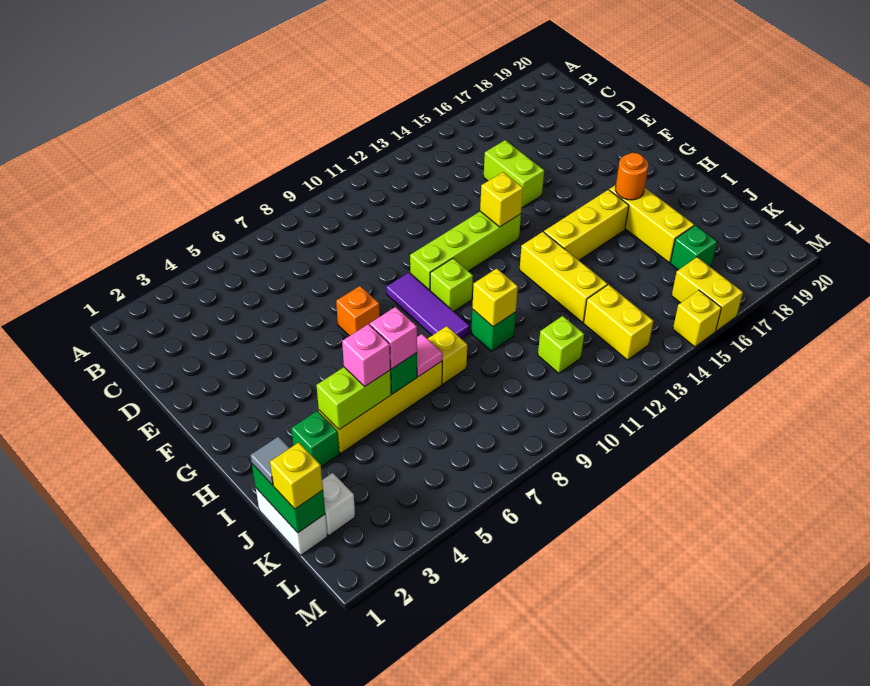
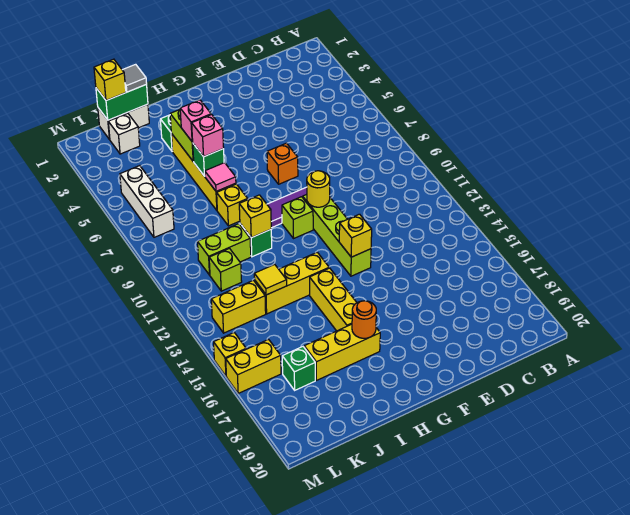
lime 1x2 brick [484,140,544,208] -> lime 1x2 brick moved to [198,224,251,275]
none -> yellow 1x1 round brick [307,171,330,207]
none -> yellow 1x1 tile [254,264,287,295]
none -> white 1x3 brick [120,166,174,237]

